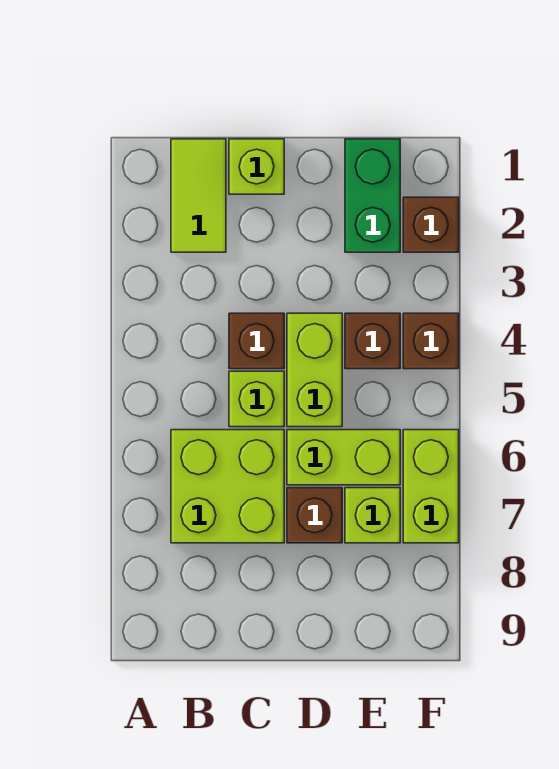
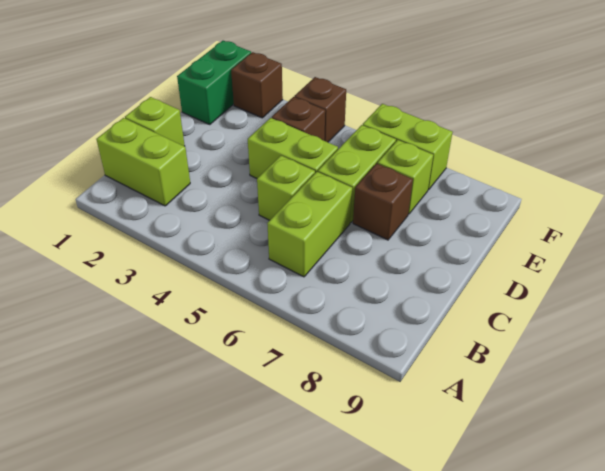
lime 1x2 tile [171,139,226,252] -> lime 1x2 brick [96,118,190,206]
lime 2x2 brick [171,430,284,543] -> lime 1x2 brick [267,172,352,277]
brown 1x1 brick [229,313,284,369] -> none
green 1x2 brick [345,139,400,252] -> green 1x2 brick turned to [177,41,251,124]

